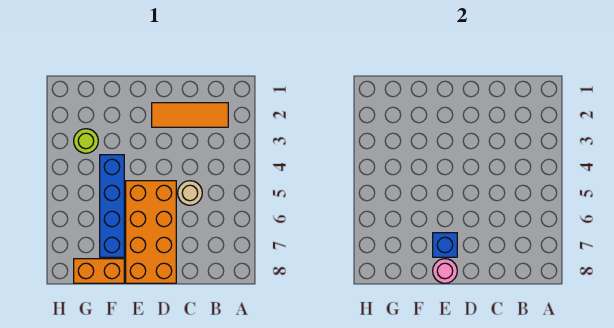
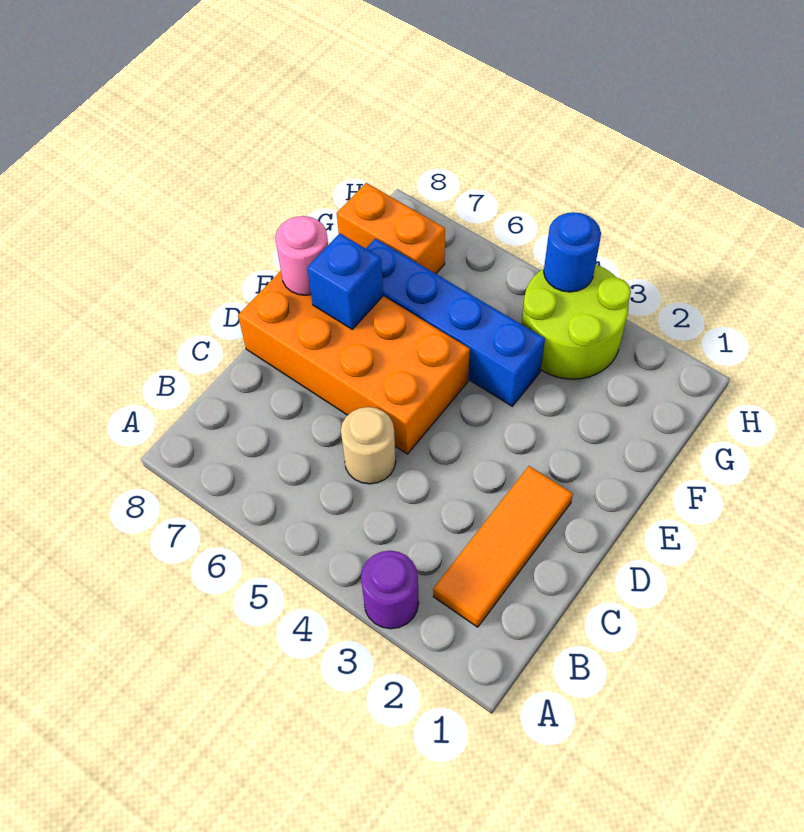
none -> purple 1x1 round brick [361,551,419,629]
orange 1x2 brick [74,259,124,283] -> orange 1x2 brick turned to [337,183,445,274]
lime 1x1 round brick [74,129,98,153] -> lime 2x2 round brick [522,264,631,379]
none -> blue 1x1 round brick [544,212,601,292]

